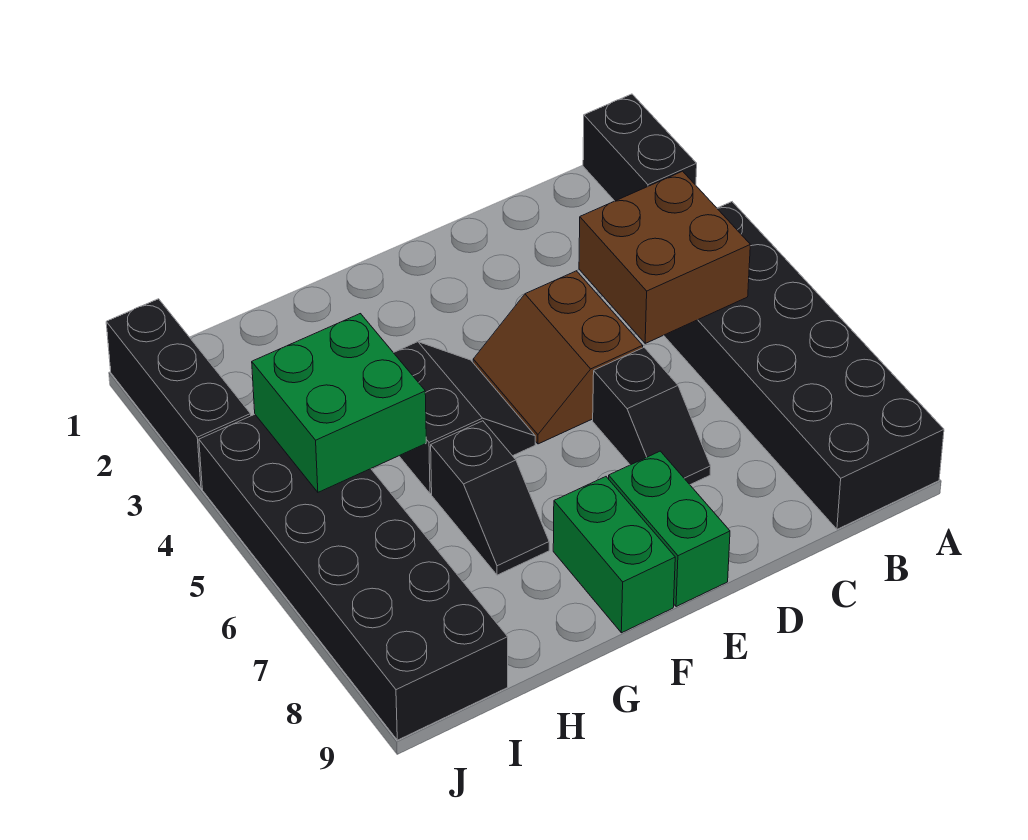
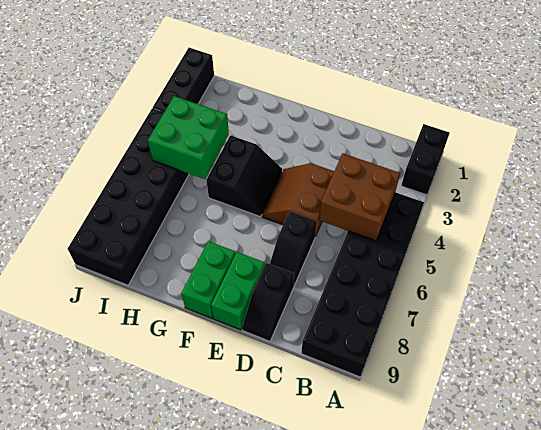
black 1x2 slope [431,421,549,575] -> black 1x2 slope moved to [242,263,294,341]

